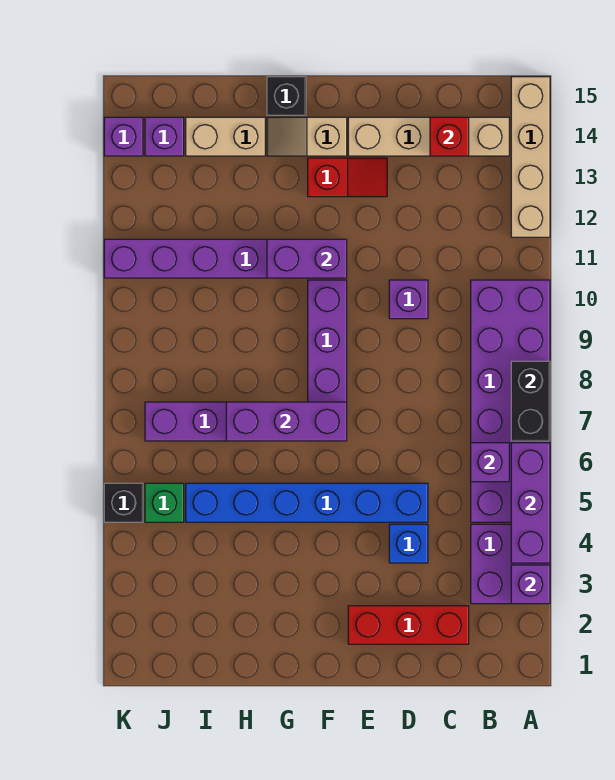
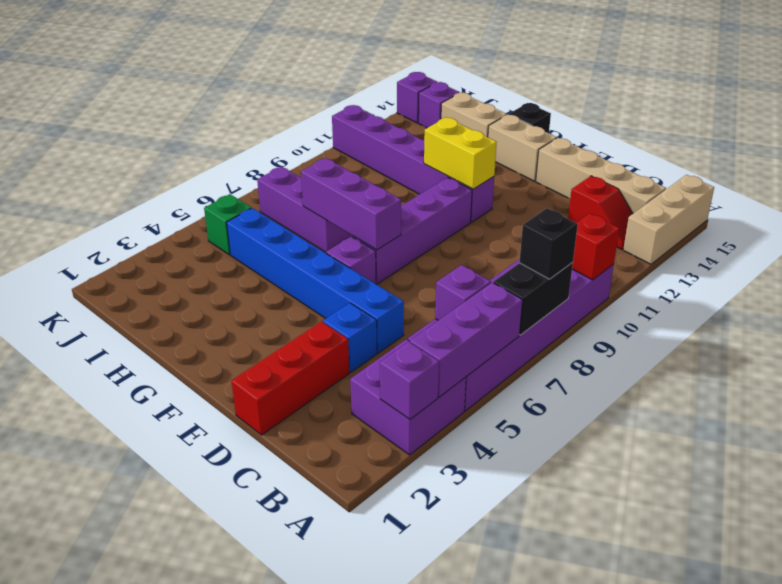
tan 1x4 brick [511,77,550,237] -> tan 1x3 brick [623,175,714,264]
red 1x3 brick [348,606,469,644] -> red 1x3 brick turned to [232,322,349,435]
red 1x1 brick [430,117,469,156] -> red 1x1 brick moved to [572,213,619,280]
purple 1x1 brick [389,280,428,319] -> purple 1x1 brick moved to [326,237,376,284]
red 1x2 slope [308,158,387,197] -> red 1x2 slope moved to [568,176,633,250]
purple 1x2 brick [267,239,347,278] -> yellow 1x2 brick [424,117,497,189]
tan 1x2 slope [267,117,347,156] -> tan 1x2 brick [488,115,557,181]
black 1x1 brick [104,483,143,522] -> black 1x1 brick moved to [519,208,578,279]

